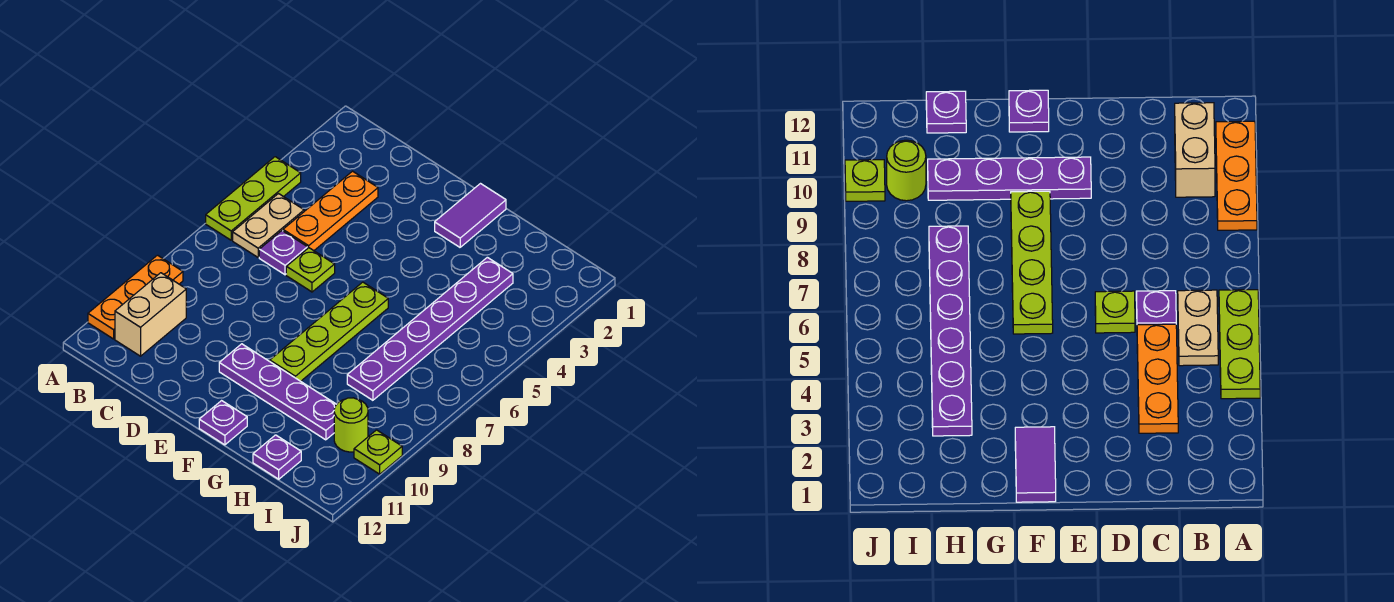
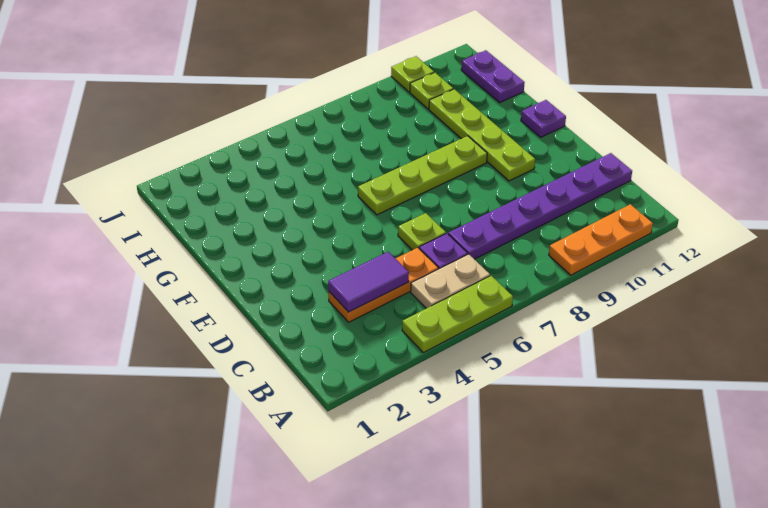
tan 1x2 brick [115,273,186,356] -> none
purple 1x4 plate [219,344,337,440] -> lime 1x4 plate [429,89,535,181]
purple 1x2 tile [435,184,506,247] -> purple 1x2 tile moved to [328,252,409,312]
purple 1x6 plate [347,257,513,400] -> purple 1x6 plate moved to [448,153,632,259]
purple 1x1 plate [253,435,301,479] -> purple 1x2 plate [461,50,525,102]
lime 1x1 round brick [334,398,368,452] -> lime 1x1 plate [410,73,453,109]

